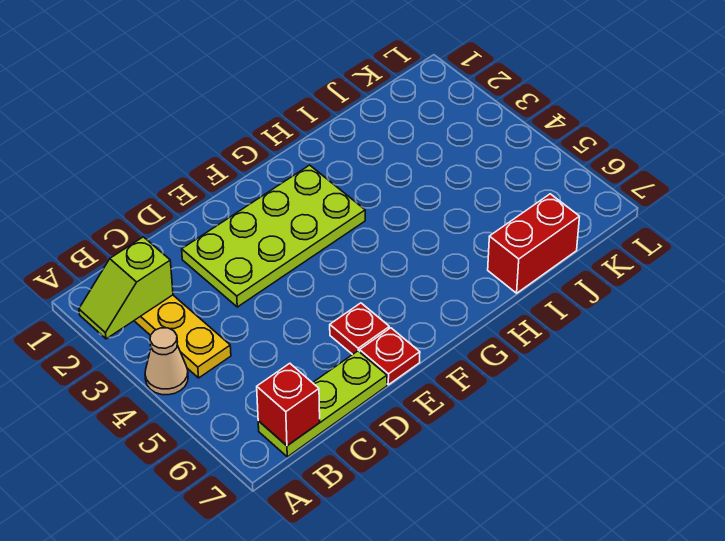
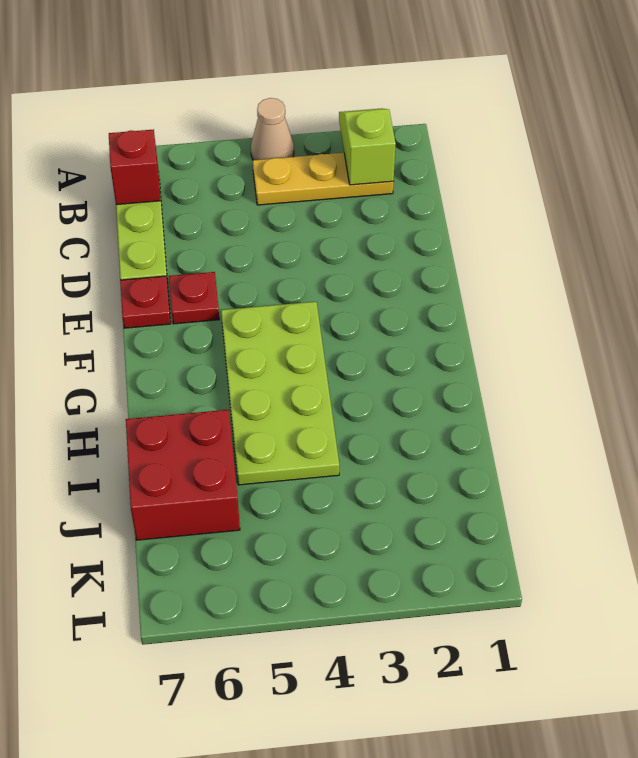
lime 2x4 plate [182,165,365,307] -> lime 2x4 plate moved to [221,302,339,485]
red 1x2 brick [488,194,580,293] -> red 2x2 brick [126,410,240,540]

